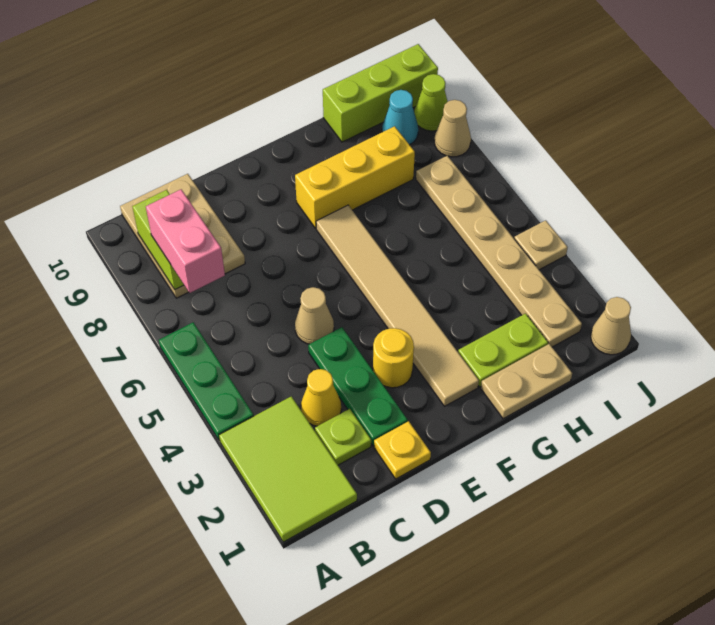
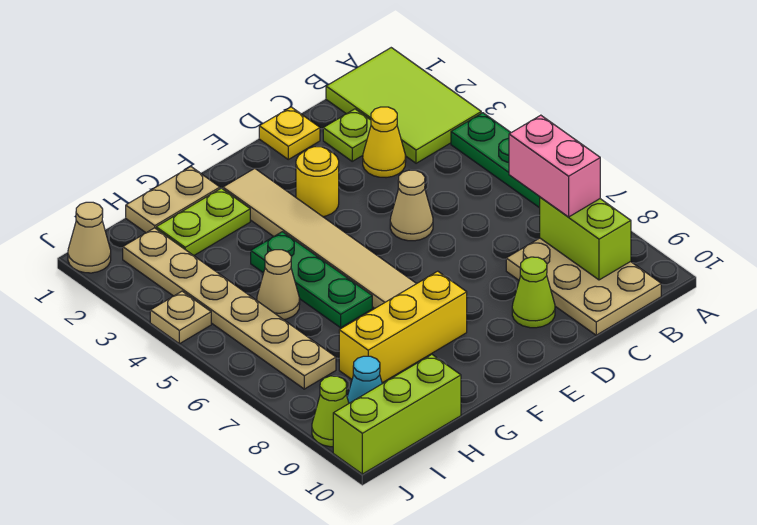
green 1x3 plate [308,327,408,446] -> green 1x3 plate moved to [251,232,372,328]
none -> lime 1x1 cone [512,257,555,328]
tan 1x1 cone [434,100,471,157] -> tan 1x1 cone moved to [257,250,300,320]

